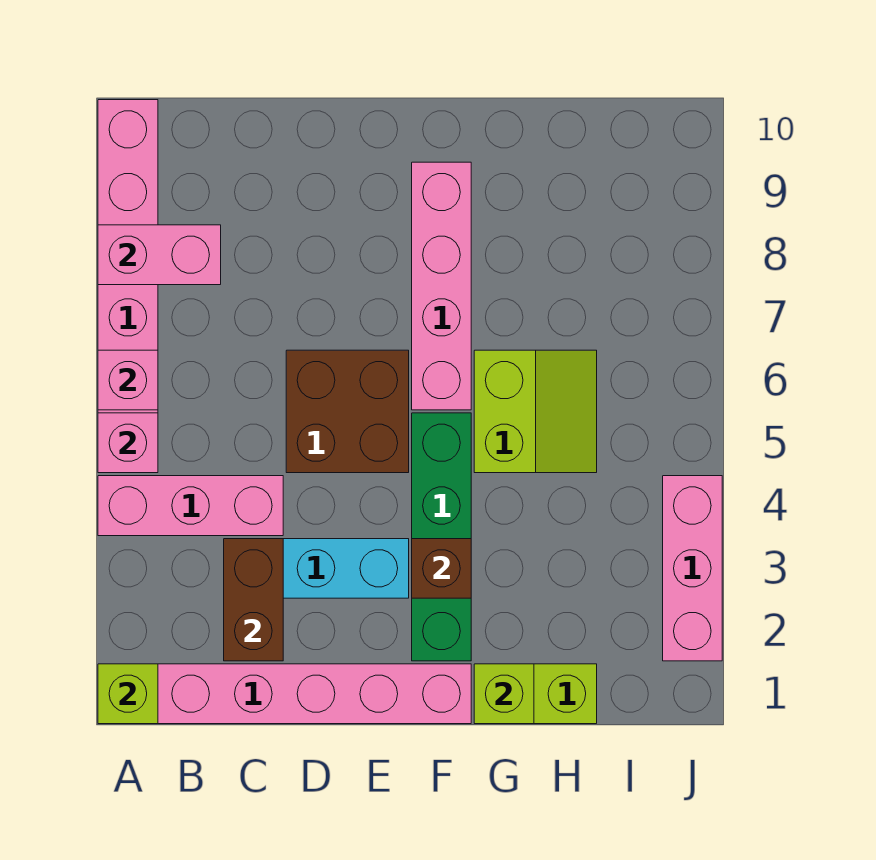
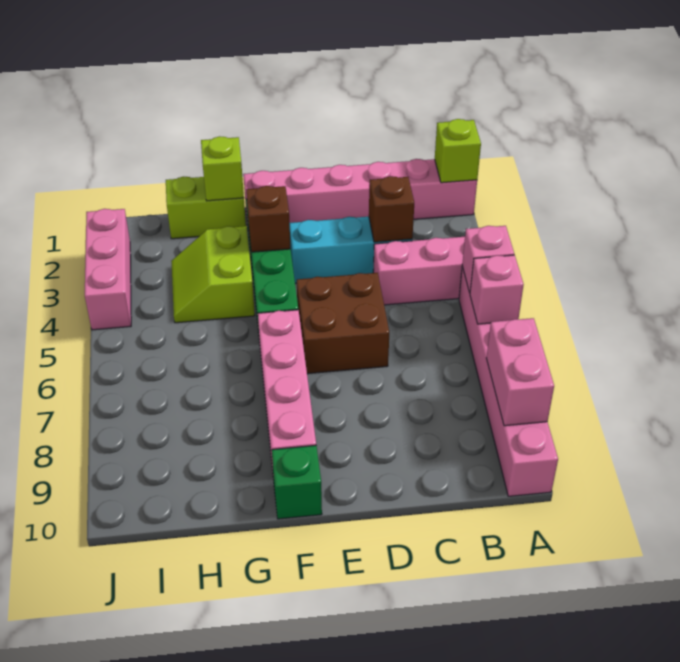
pink 1x2 brick [98,225,221,285] -> pink 1x2 brick turned to [486,318,554,426]
brown 1x2 brick [224,539,283,661] -> brown 1x1 brick [369,176,414,242]
none -> green 1x1 brick [272,445,322,519]
lime 2x2 slope [474,350,597,473] -> lime 2x2 slope moved to [171,226,255,323]

